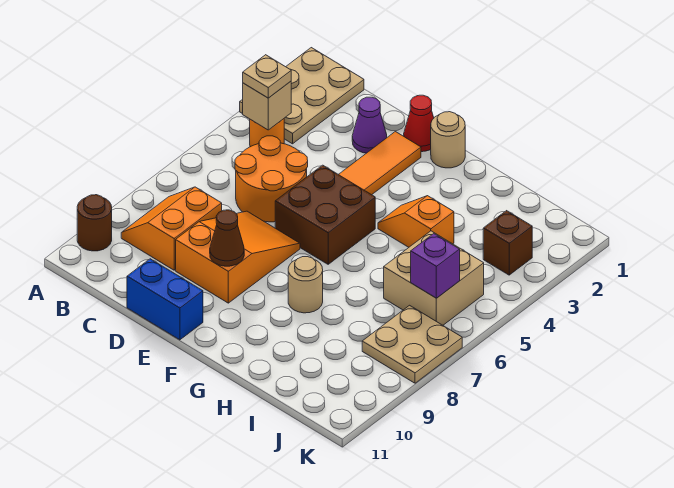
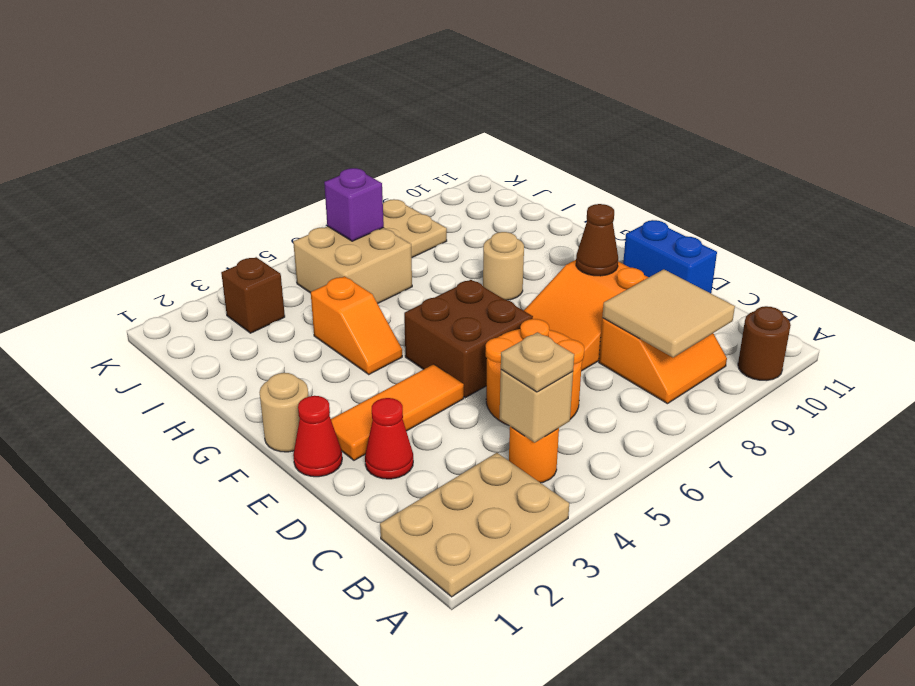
none -> tan 2x2 tile [602,269,735,357]
purple 1x1 cone [352,97,387,153] -> red 1x1 cone [365,398,413,479]

